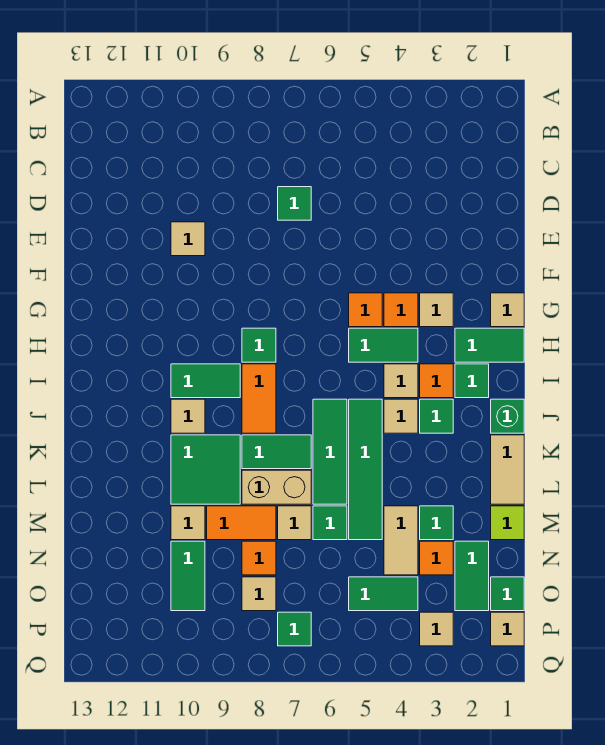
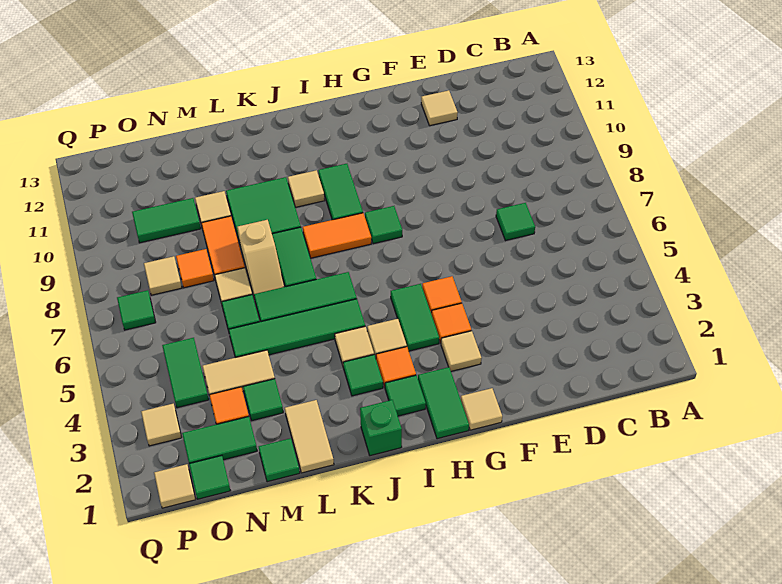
tan 1x1 tile [171,222,205,256] -> tan 1x1 tile moved to [421,90,458,126]
tan 1x2 tile [491,435,524,504] -> tan 1x2 tile turned to [285,400,334,473]
tan 1x2 brick [242,470,311,504] -> tan 1x2 slope [237,220,284,299]
lime 1x1 tile [491,506,524,540] -> green 1x1 tile [259,438,300,482]

